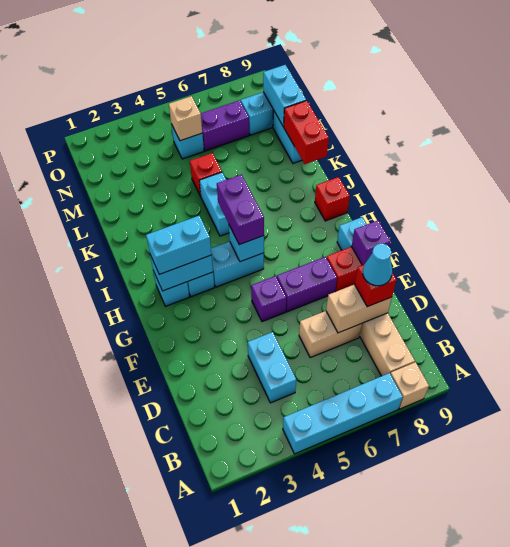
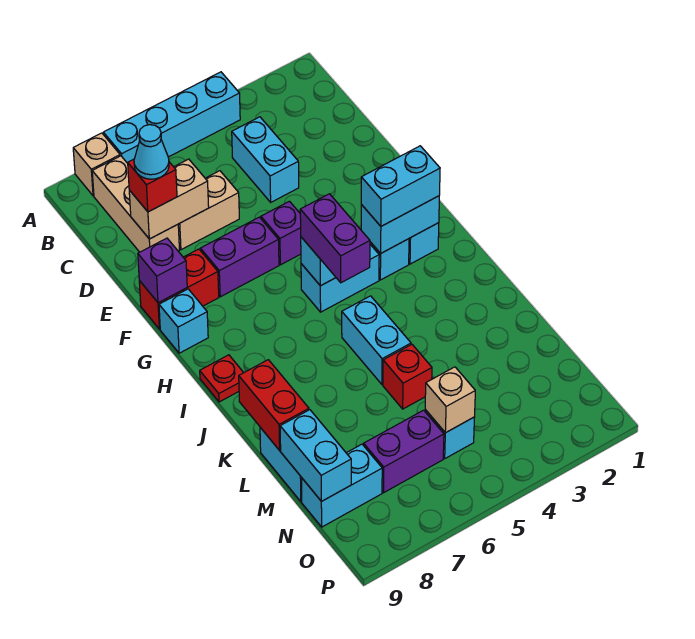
red 1x1 brick [315,177,350,221] -> red 1x1 plate [200,355,244,402]

